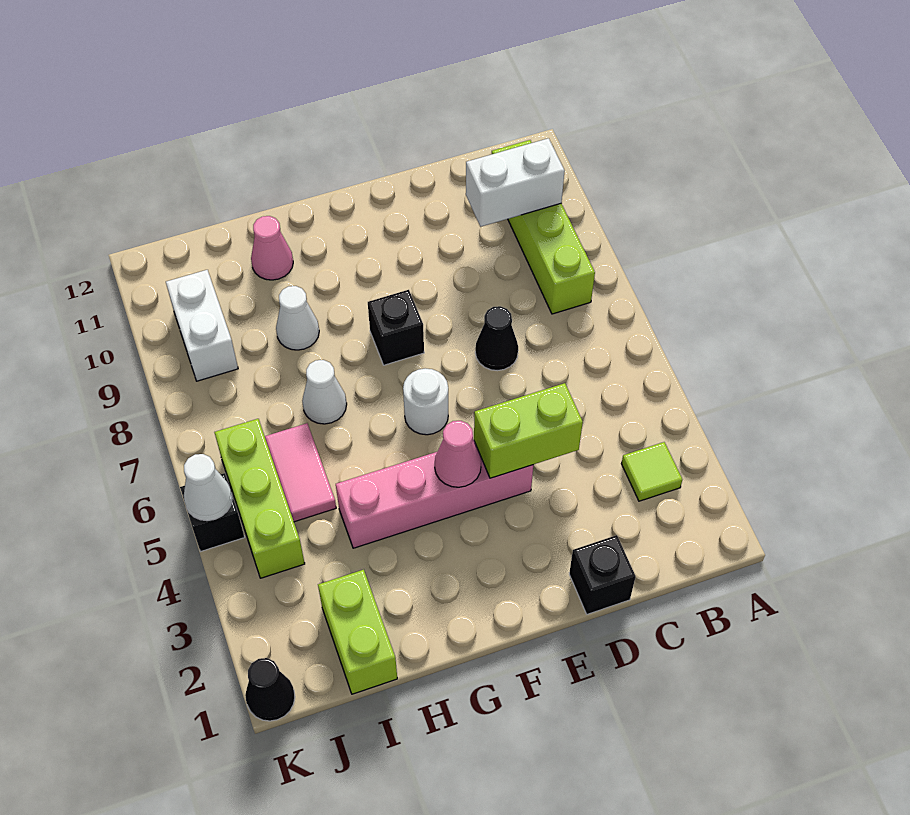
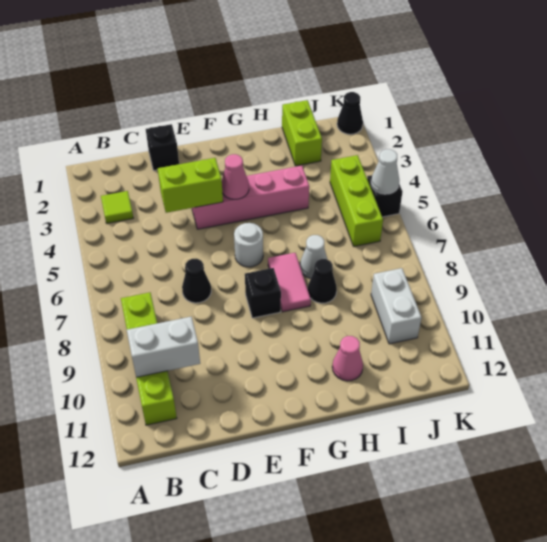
none -> black 1x1 cone [308,259,337,303]
white 1x1 cone [276,286,319,350] -> none
pink 1x2 tile [265,423,336,522] -> pink 1x2 tile moved to [268,253,311,312]

